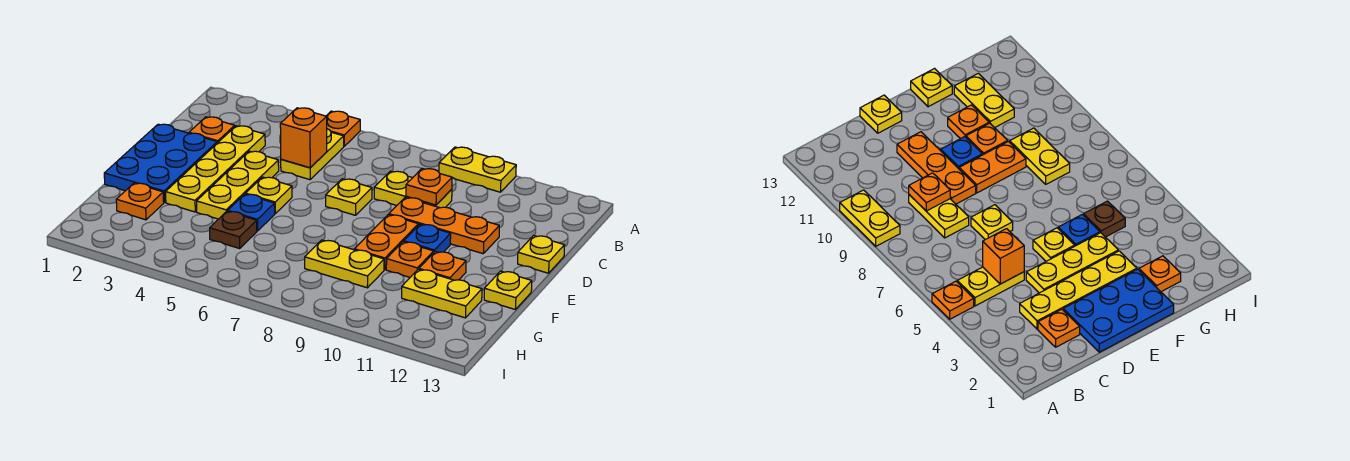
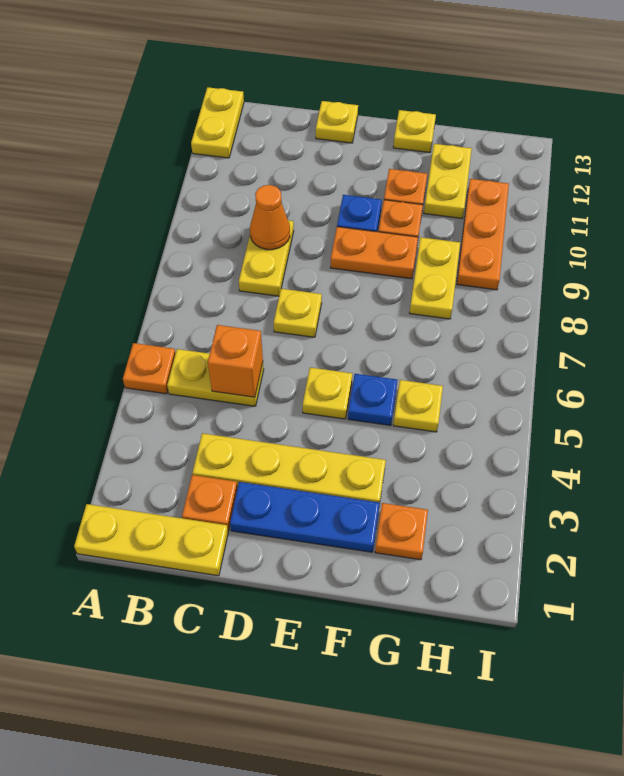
yellow 1x2 plate [439,147,516,192] -> yellow 1x2 plate moved to [191,87,244,158]
orange 1x1 plate [406,168,452,205] -> orange 1x1 cone [250,185,290,250]
blue 2x3 plate [104,124,217,202] -> blue 1x3 plate [230,482,380,552]
yellow 1x3 plate [197,151,279,219] -> yellow 1x3 plate moved to [74,504,228,576]
orange 1x3 plate [389,198,499,254] -> orange 1x3 plate moved to [457,179,509,290]
brown 1x1 plate [210,211,257,248] -> yellow 1x1 plate [393,380,443,432]

